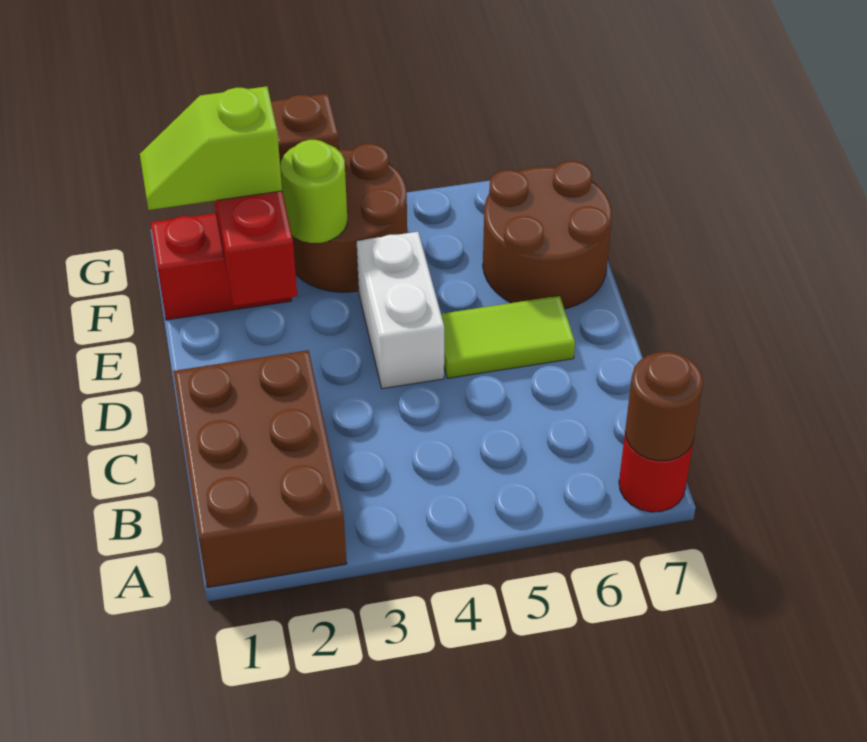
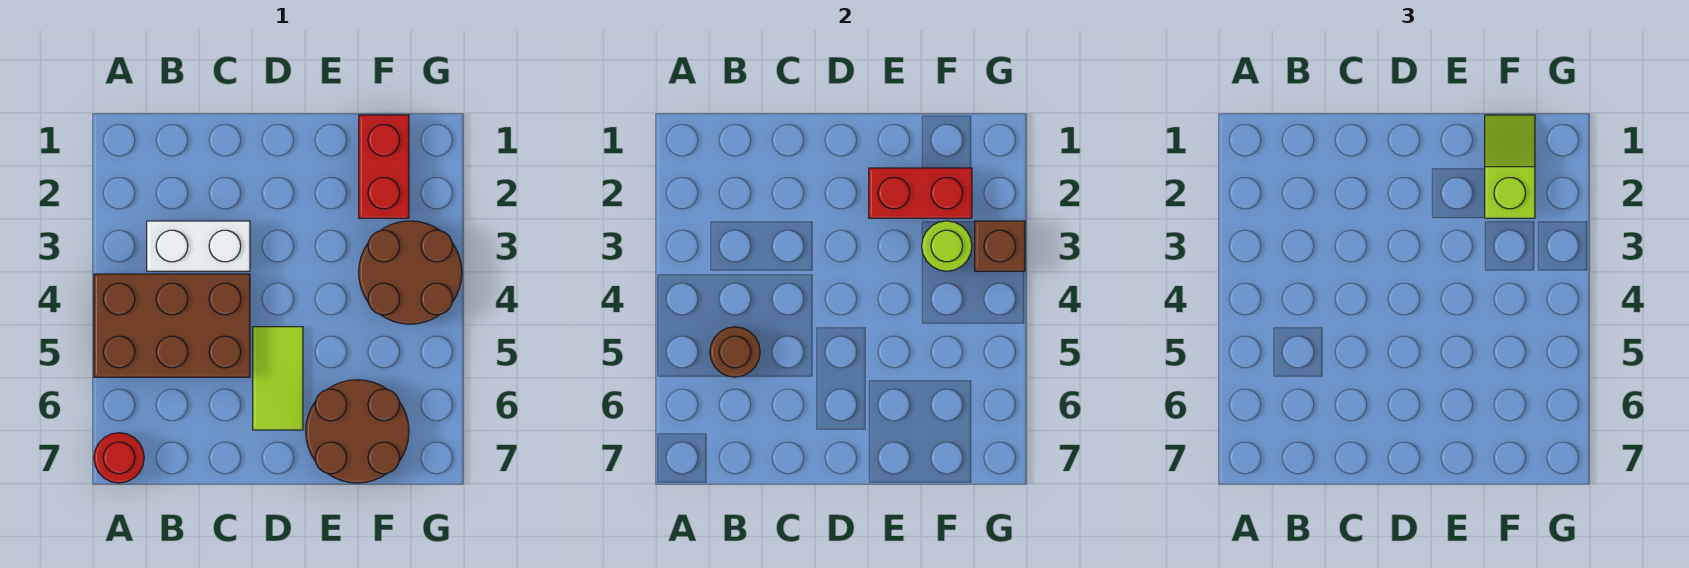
brown 2x3 brick [173,350,347,588] -> brown 2x3 brick moved to [94,274,250,377]
brown 1x1 round brick [625,352,703,461] -> brown 1x1 round brick moved to [710,327,760,377]
white 1x2 brick [356,232,444,389] -> white 1x2 brick moved to [147,221,250,271]

